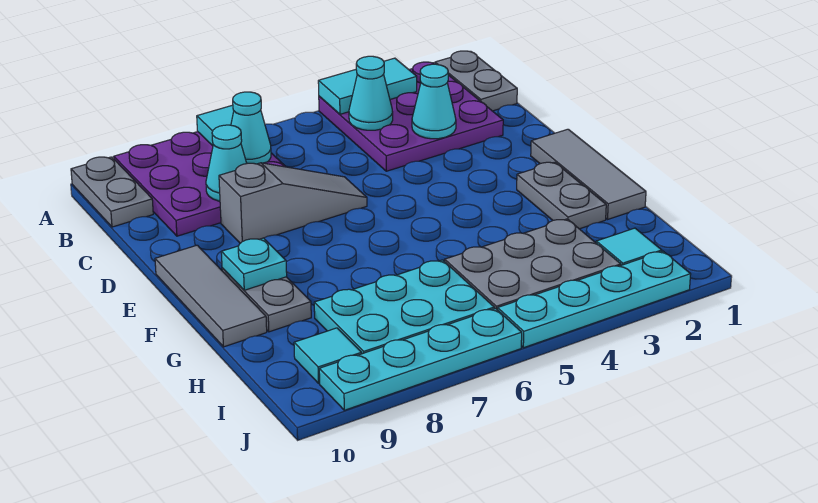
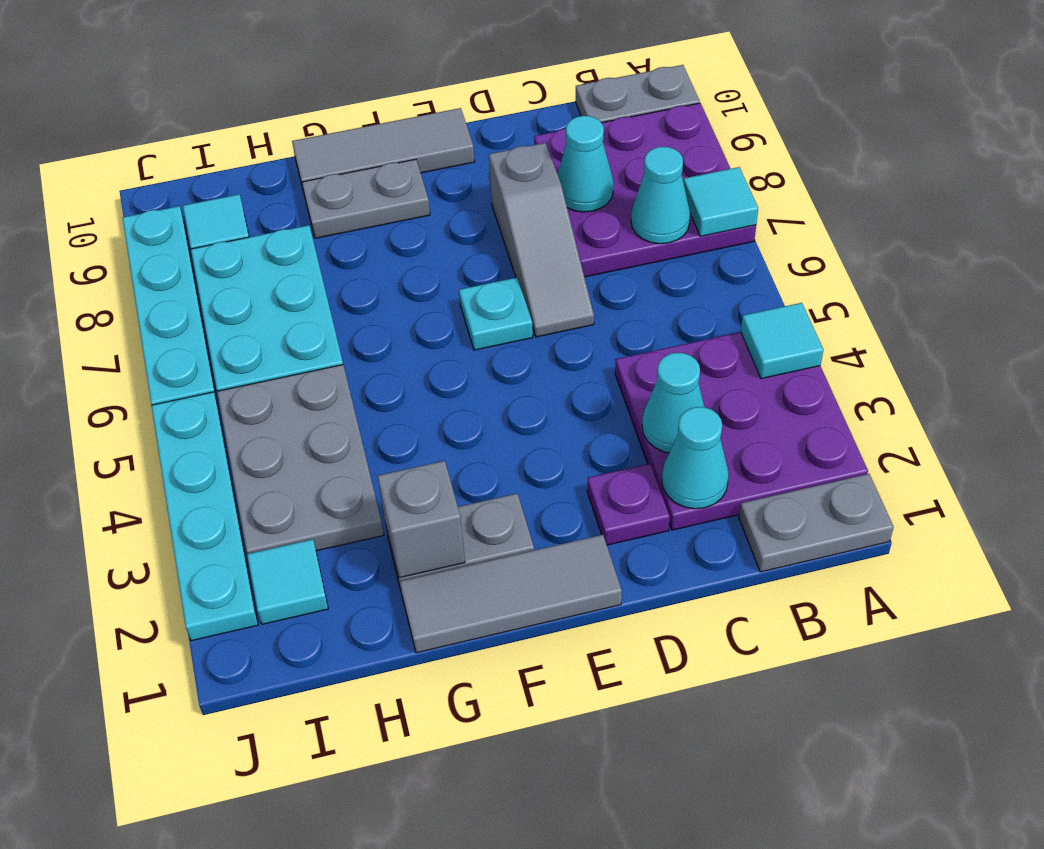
cyan 1x2 tile [318,58,417,114] -> cyan 1x1 tile [741,303,823,379]
cyan 1x1 cone [349,56,393,130] -> cyan 1x1 cone moved to [662,407,729,509]
none -> purple 1x1 plate [587,464,670,545]
cyan 1x1 plate [221,238,287,290] -> cyan 1x1 plate moved to [459,278,533,350]
none -> grey 1x1 brick [378,461,465,578]

